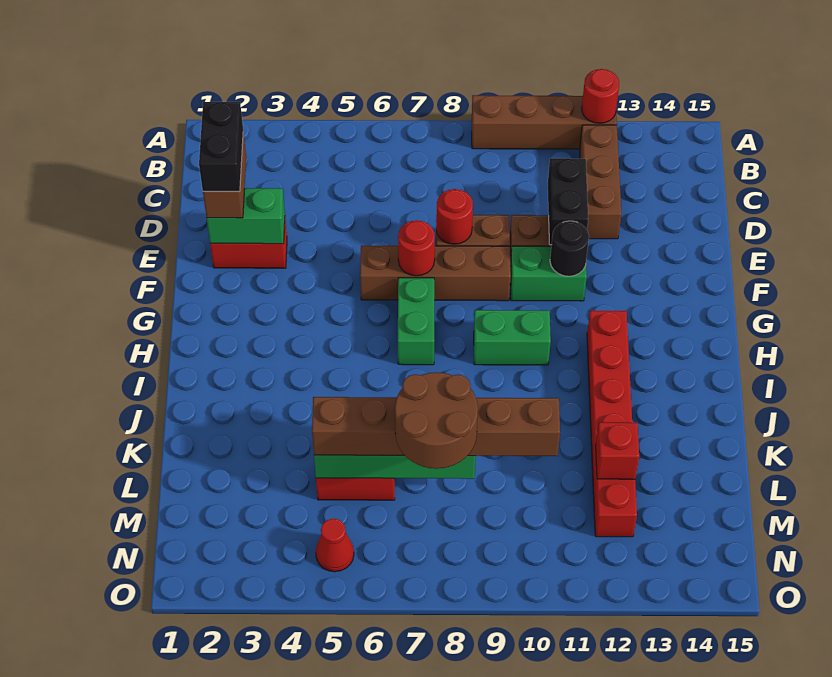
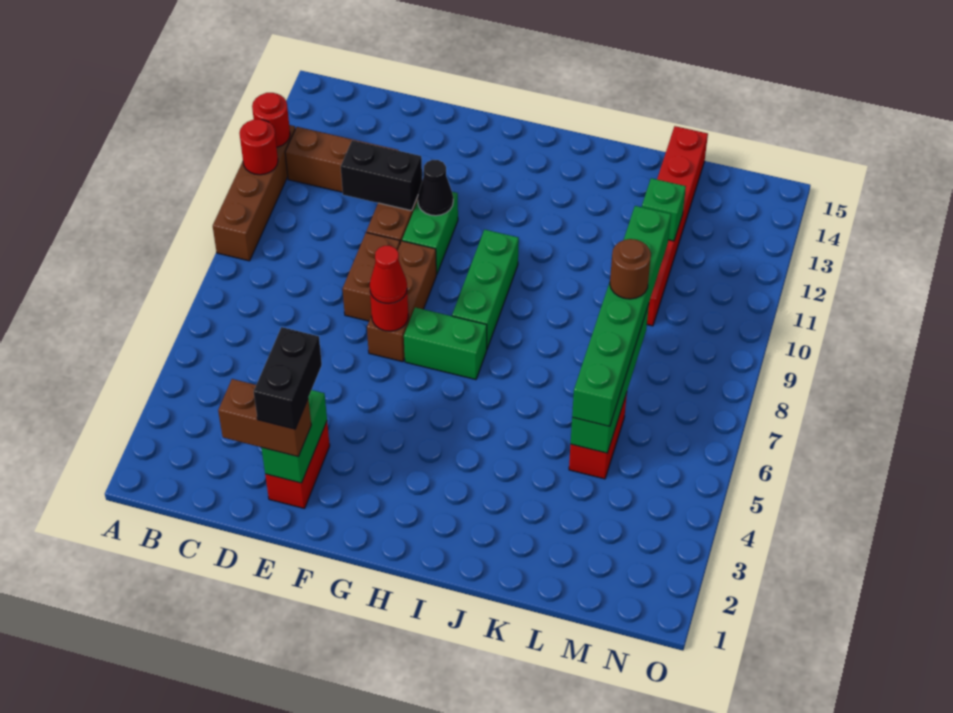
black 1x2 brick [199,102,243,191] -> black 1x2 brick turned to [254,327,322,429]
red 1x1 round brick [436,189,473,244] -> red 1x1 round brick moved to [239,119,278,175]
brown 1x4 brick [360,246,511,301] -> brown 1x3 brick [367,241,436,362]
black 1x1 round brick [550,221,589,276] -> black 1x1 cone [418,160,453,216]
green 1x2 brick [474,310,551,365] -> green 1x3 brick [452,230,519,349]
red 1x6 brick [587,311,637,537] -> red 1x6 brick turned to [647,126,708,326]
brown 1x6 brick [312,397,560,456] -> green 1x6 brick [572,206,671,426]
brown 2x2 round brick [395,372,478,469] -> brown 1x1 round brick [610,239,651,299]
red 1x1 brick [596,422,639,479] -> green 1x1 brick [642,178,686,241]
red 1x1 cone [316,518,354,572] -> red 1x1 cone moved to [370,246,407,304]

